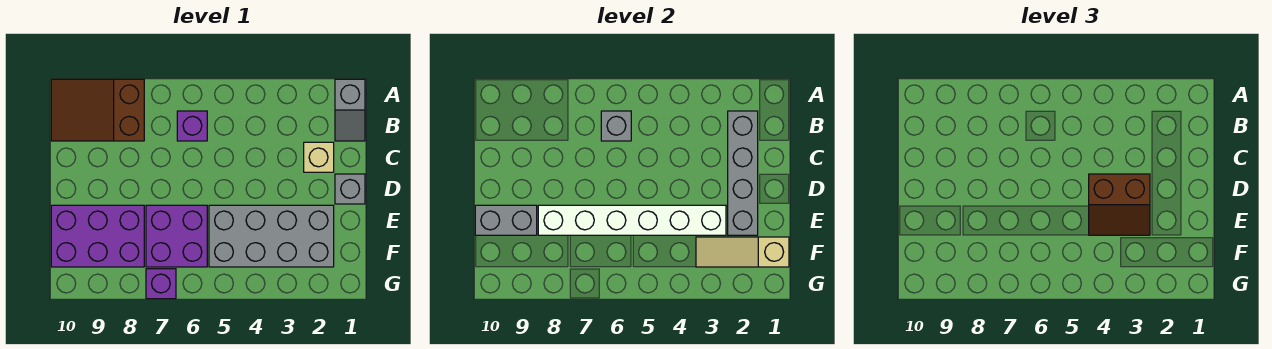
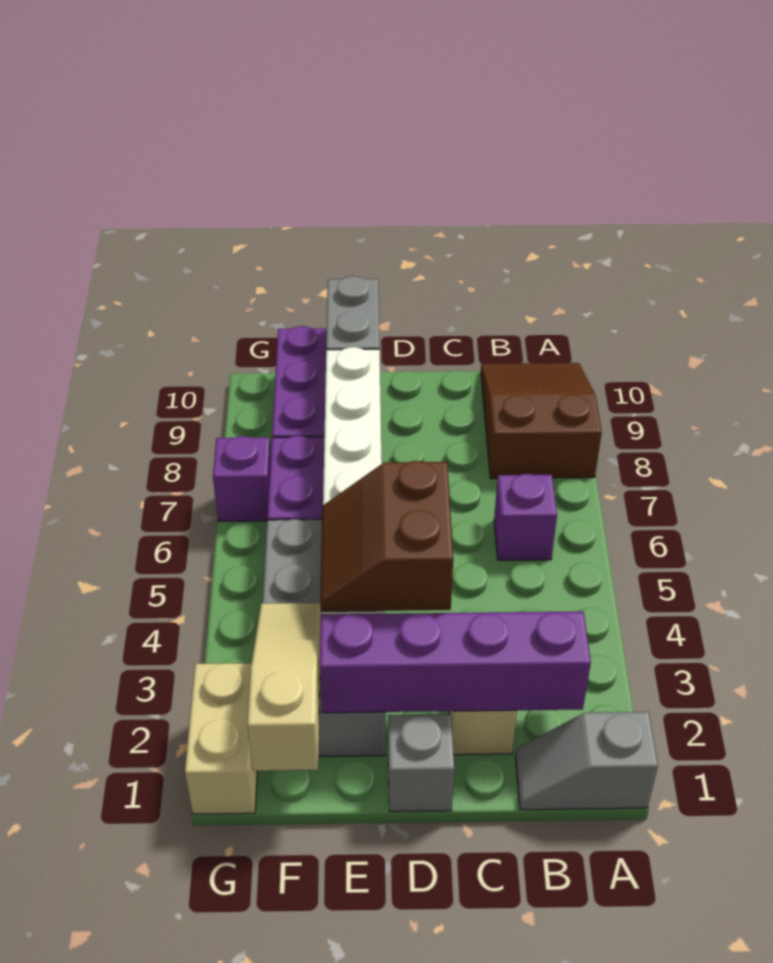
grey 1x4 brick [728,111,758,235] -> purple 1x4 brick [320,611,591,713]
grey 1x1 brick [601,111,631,141] -> none
none -> tan 1x2 brick [185,663,257,814]

